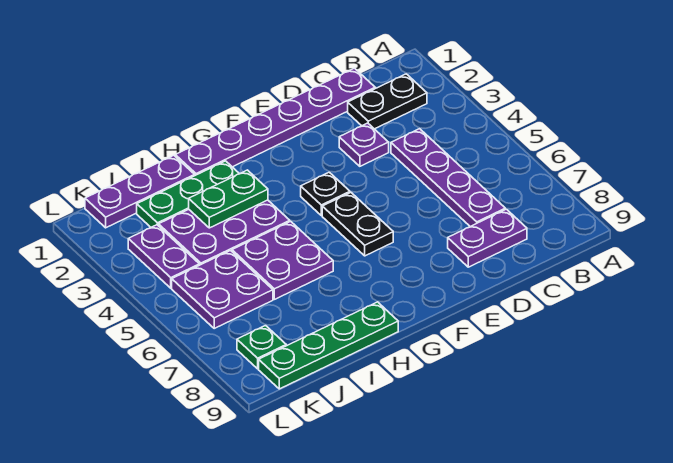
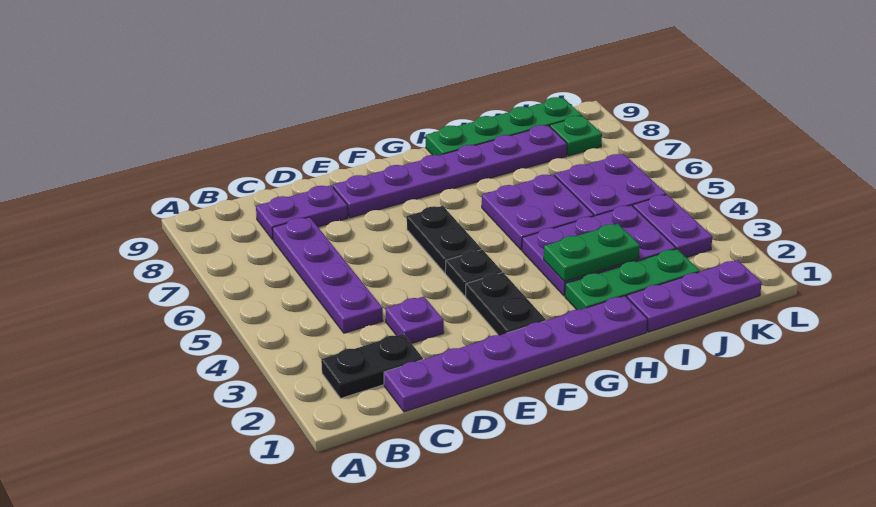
none -> purple 1x6 plate [333,125,567,218]
none -> black 1x2 plate [466,273,546,335]

